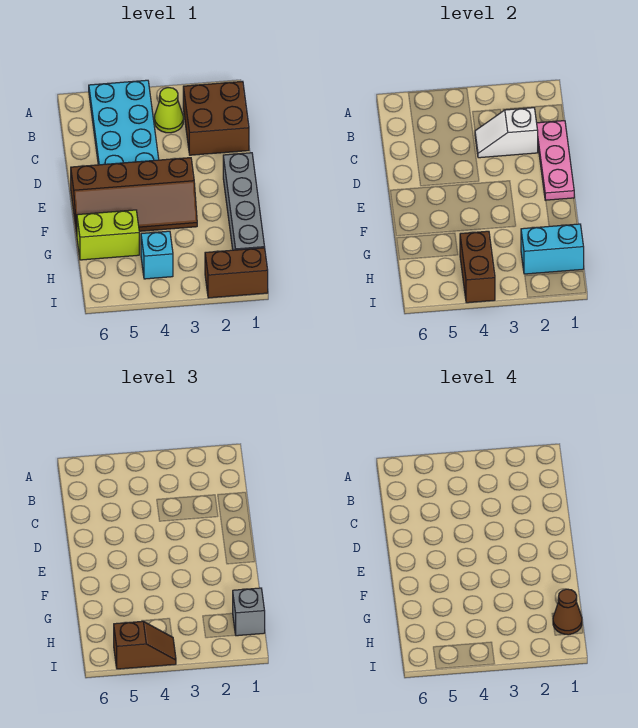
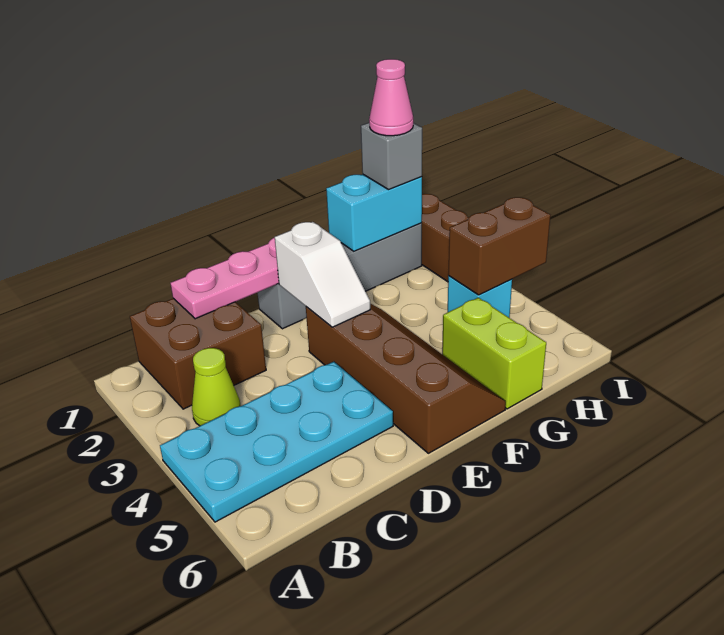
white 1x2 slope [475,108,538,158] -> white 1x2 slope moved to [275,222,370,327]
cyan 1x2 brick [521,224,584,274] -> cyan 1x2 brick turned to [326,174,422,251]
brown 1x1 cone [553,589,582,635] -> pink 1x1 cone [369,59,413,136]
brown 1x2 slope [114,621,176,669] -> none

